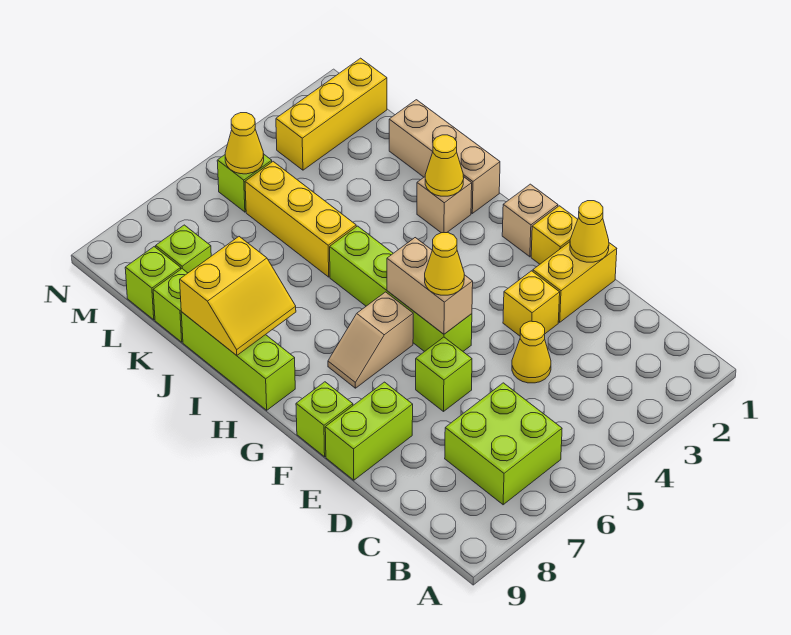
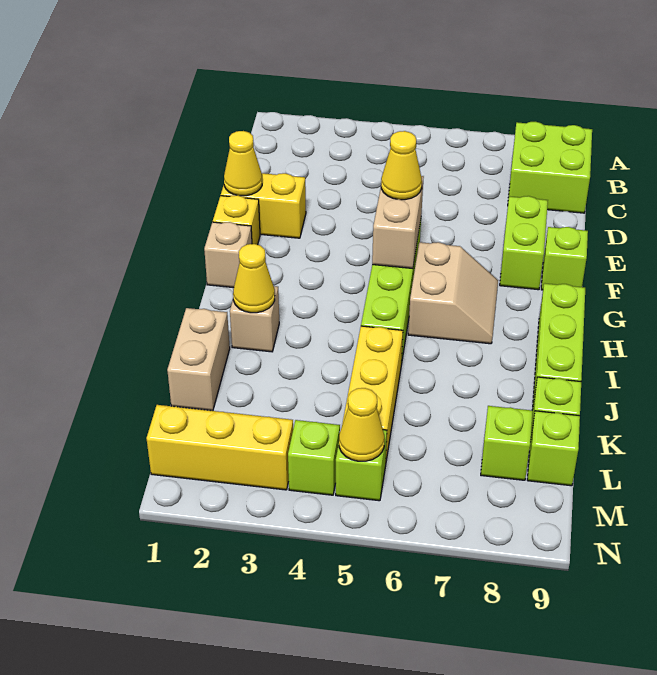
lime 2x2 brick [445,383,562,505] -> lime 2x2 brick moved to [508,122,592,213]
yellow 1x1 cone [512,321,551,383] -> none
yellow 1x1 brick [503,271,560,336] -> none
lime 1x1 brick [416,337,472,411] -> lime 1x1 brick moved to [288,420,340,495]
lime 1x2 brick [325,382,413,480] -> lime 1x2 brick turned to [500,196,548,290]
tan 1x2 slope [328,292,413,388] -> tan 2x2 slope [408,242,498,344]
tan 1x3 brick [389,100,500,213] -> tan 1x2 brick [167,308,230,411]
yellow 2x2 slope [180,237,296,355] -> none

